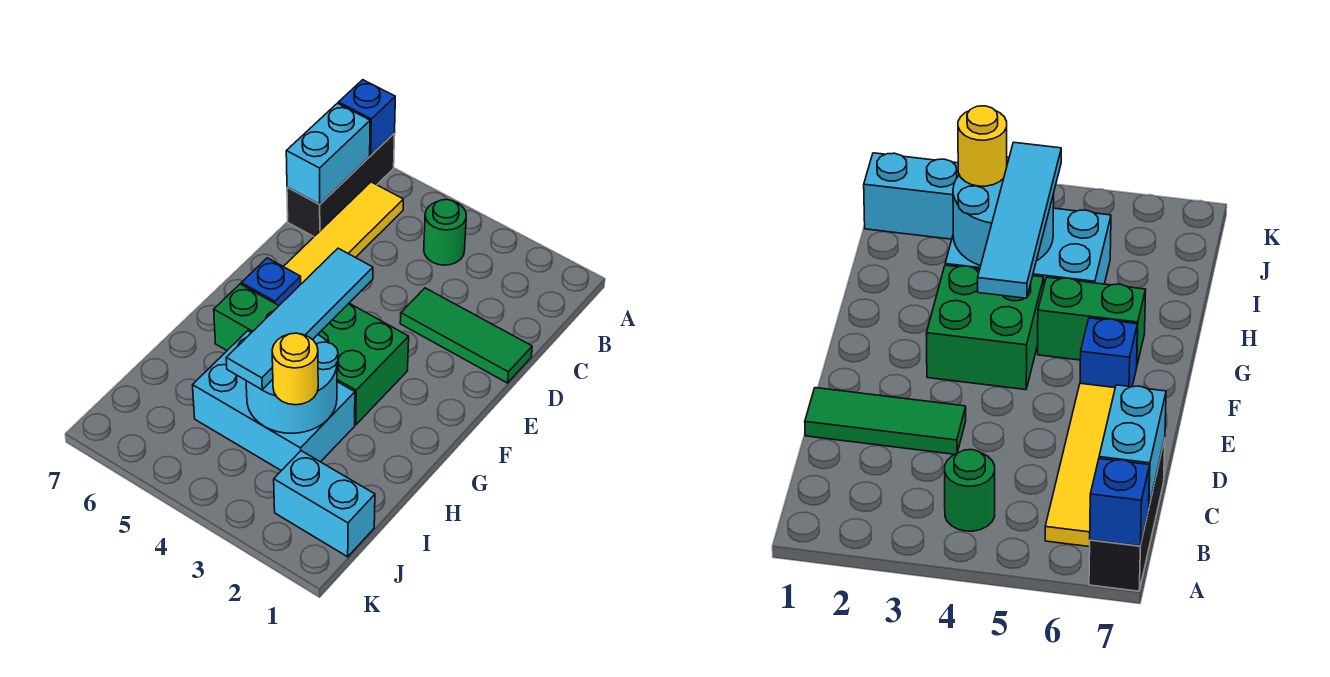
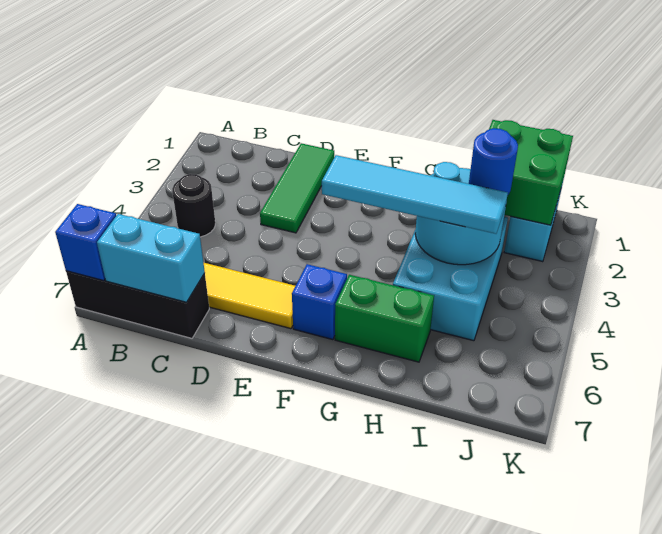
green 1x1 round brick [424,199,466,265] -> black 1x1 round brick [172,174,215,237]
green 2x2 brick [318,303,409,425] -> green 2x2 brick moved to [489,120,573,225]
green 1x2 brick [214,284,279,350] -> green 1x2 brick turned to [335,275,434,362]
yellow 1x1 round brick [272,333,318,405] -> blue 1x1 round brick [469,128,518,194]

